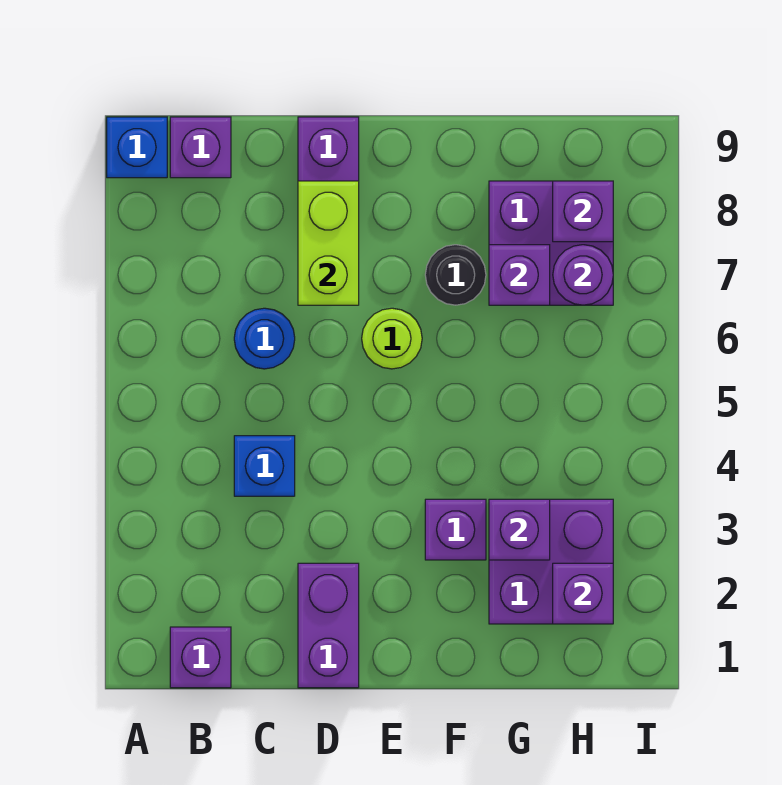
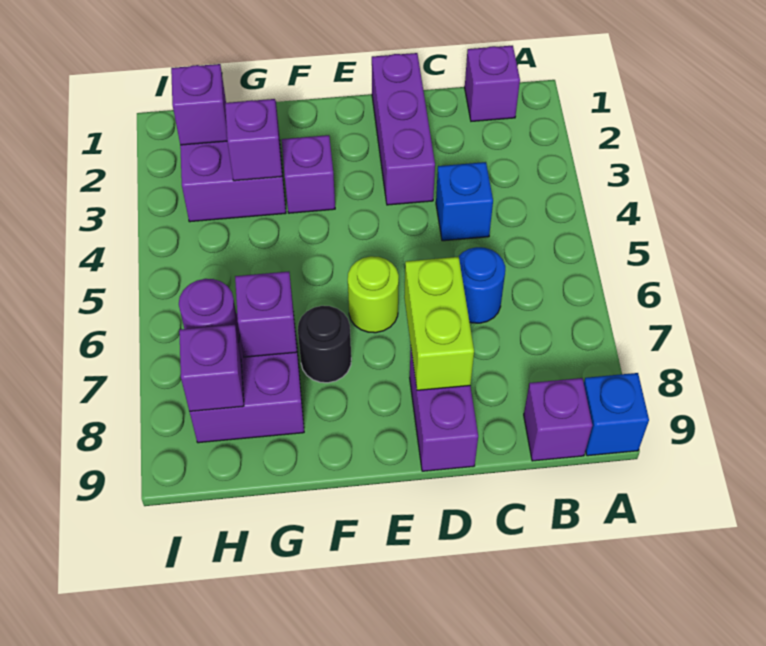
purple 1x2 brick [298,563,359,688] -> purple 1x3 brick [372,53,435,205]

